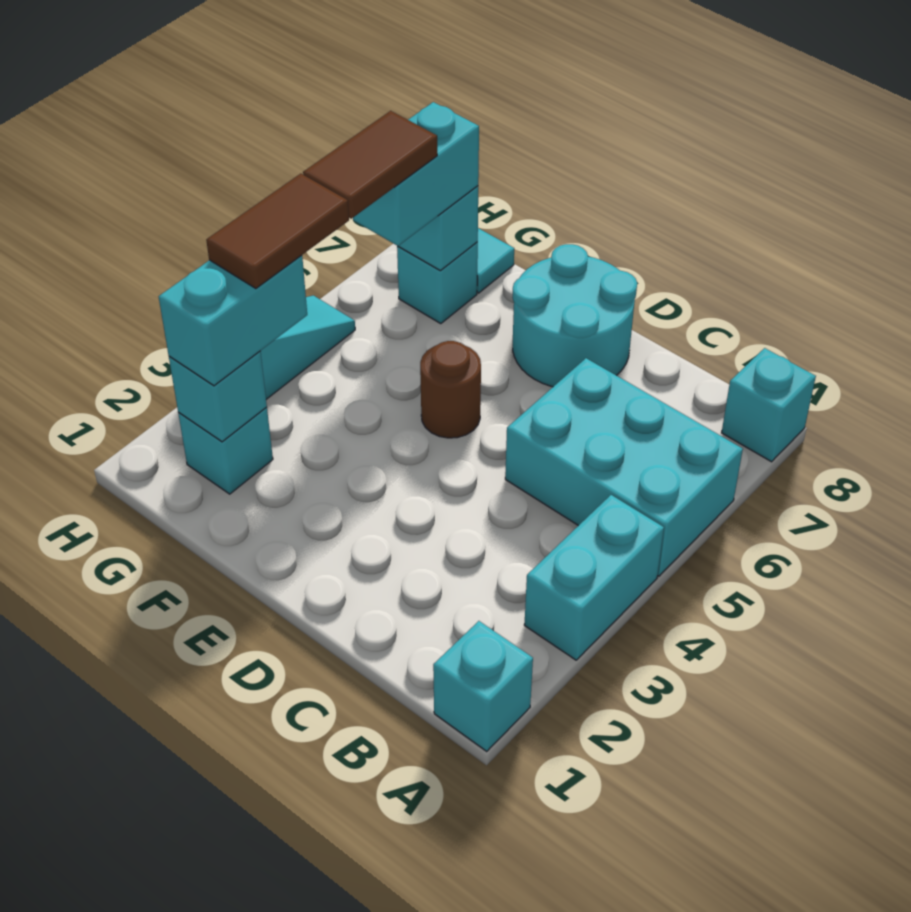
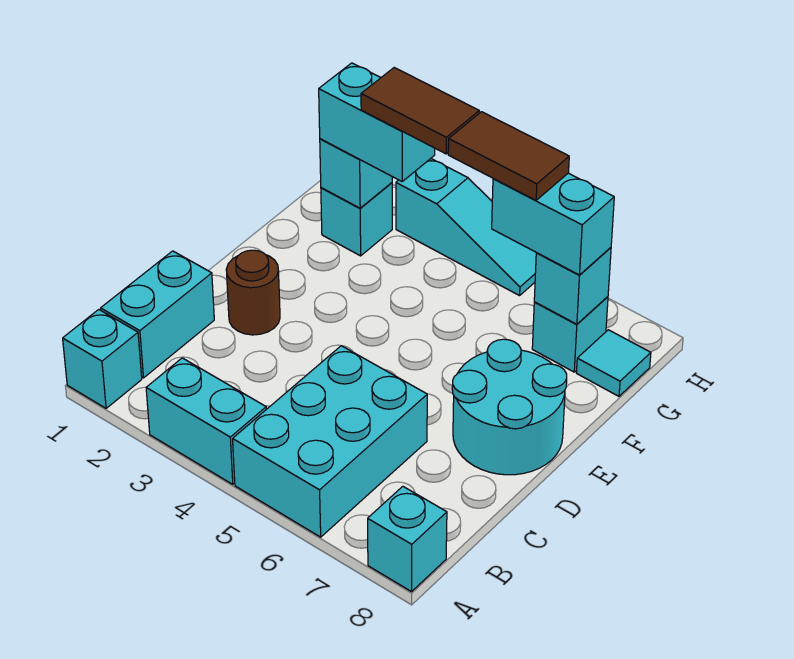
none -> cyan 1x2 brick [101,251,214,378]
brown 1x1 round brick [420,341,481,438] -> brown 1x1 round brick moved to [226,250,280,335]

